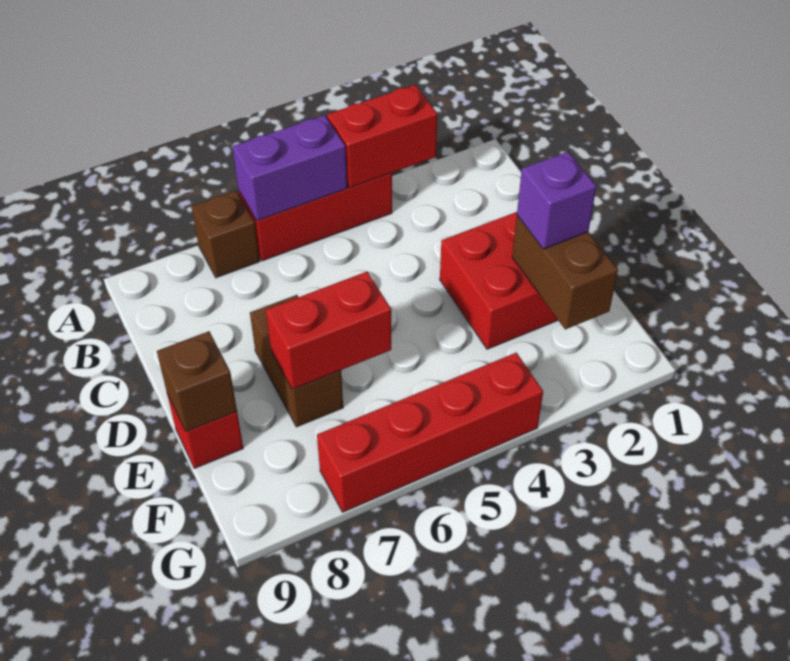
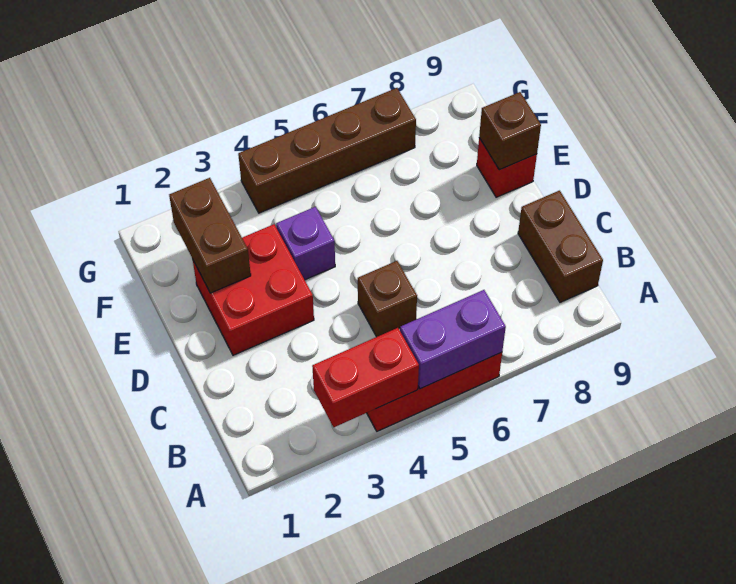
brown 1x1 brick [191,191,260,278] -> brown 1x1 brick moved to [358,261,417,337]
brown 1x2 brick [250,295,343,427] -> brown 1x2 brick moved to [518,191,603,302]
purple 1x1 brick [517,152,596,249] -> purple 1x1 brick moved to [276,207,335,280]
red 1x2 brick [266,272,391,389] -> none
red 1x4 brick [317,353,543,512] -> brown 1x4 brick [238,88,416,213]

